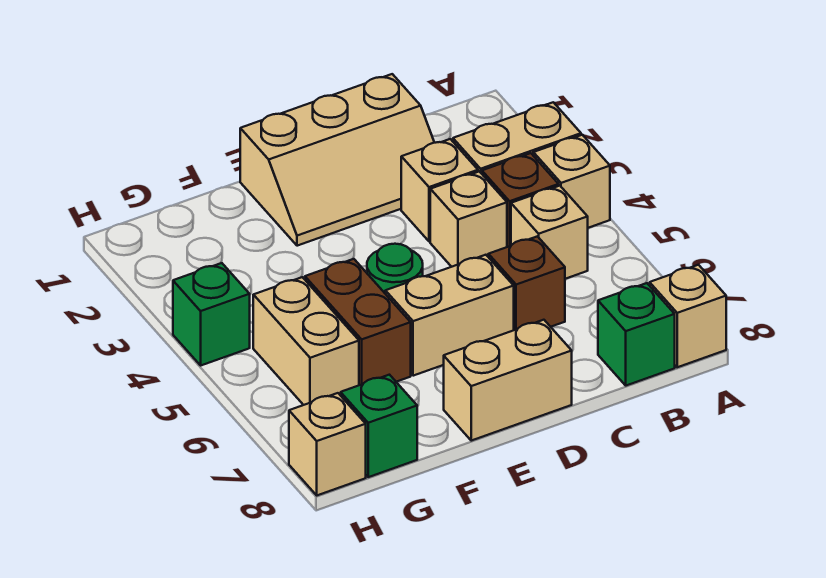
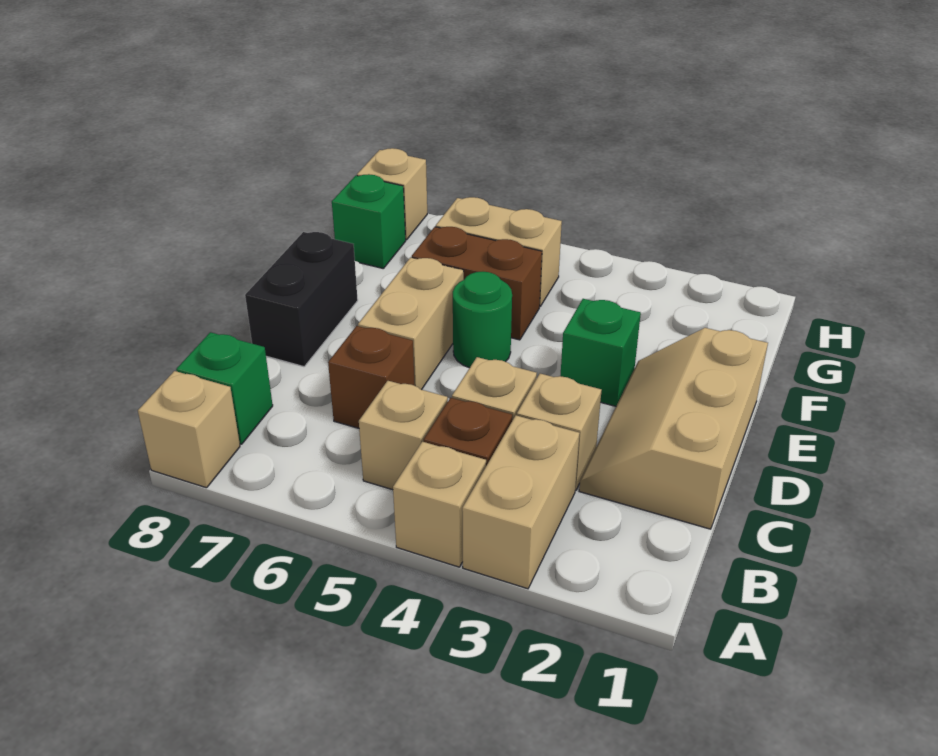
tan 1x2 brick [444,320,572,441] -> black 1x2 brick [245,232,358,367]
green 1x1 brick [173,263,250,365] -> green 1x1 brick moved to [560,299,641,406]

